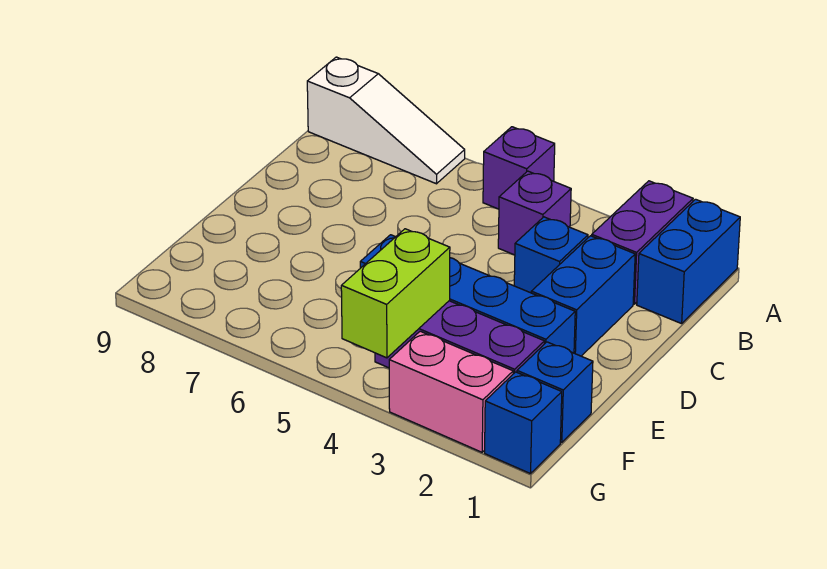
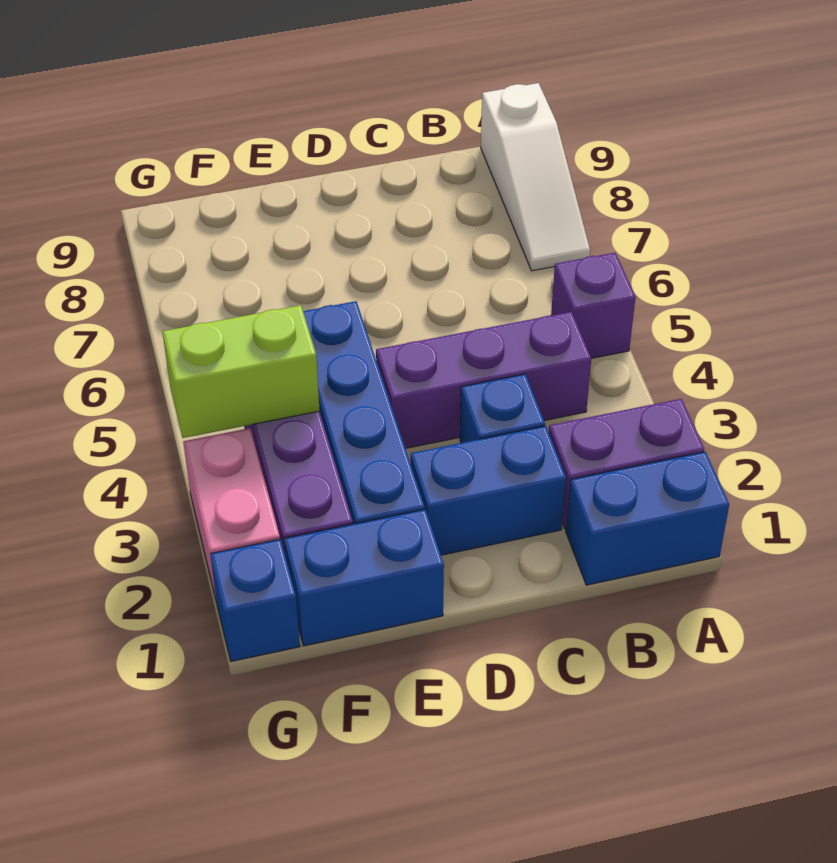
purple 1x1 brick [498,171,571,255] -> purple 1x3 brick [376,312,591,448]
blue 1x1 brick [517,342,593,443] -> blue 1x2 brick [284,510,444,646]

